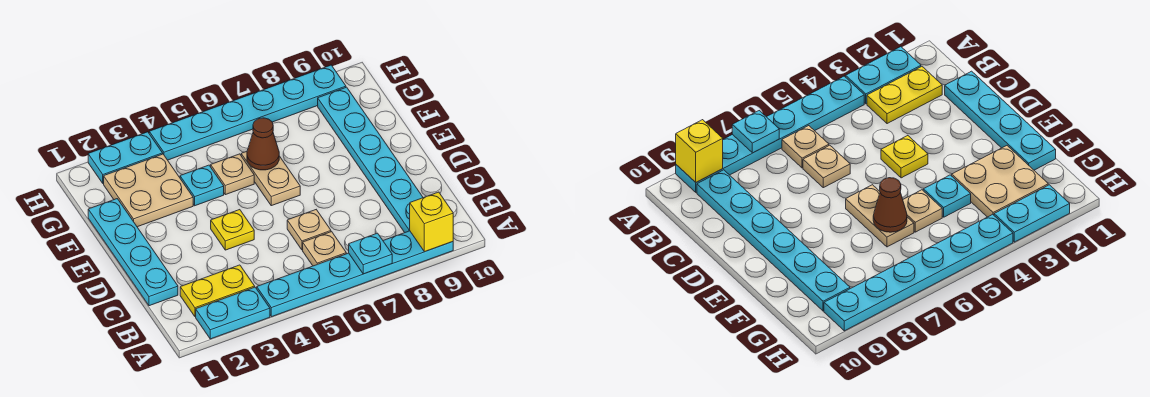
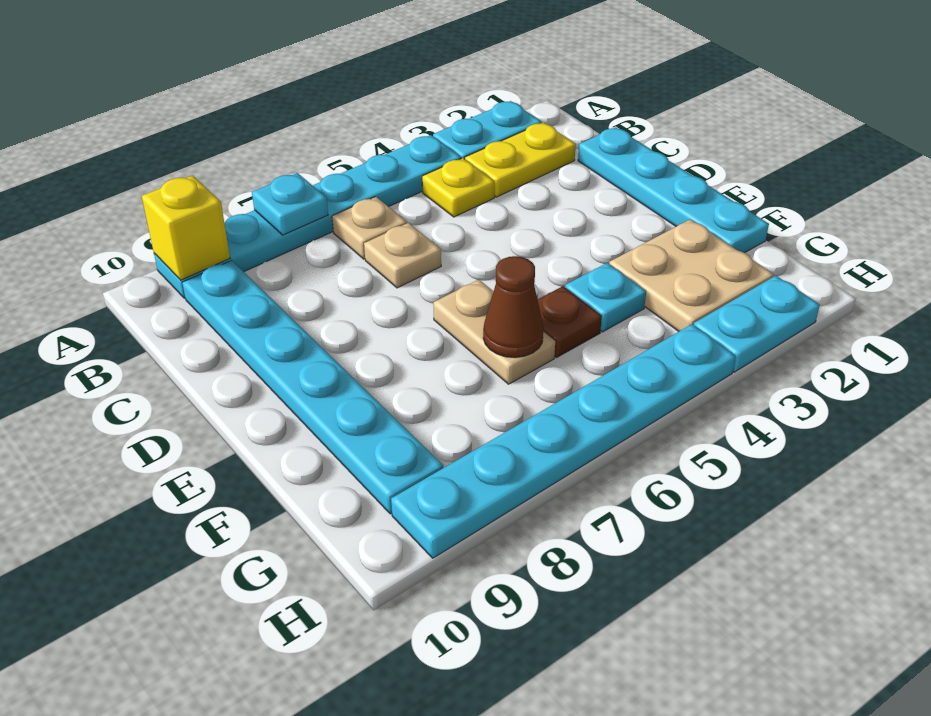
yellow 1x1 plate [211,210,254,250] -> yellow 1x1 plate moved to [422,158,495,217]
tan 1x1 plate [211,154,254,195] -> brown 1x1 plate [538,286,602,357]

